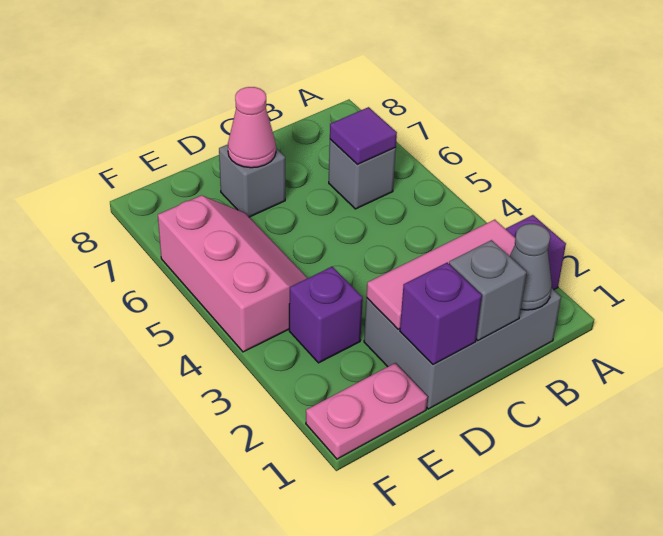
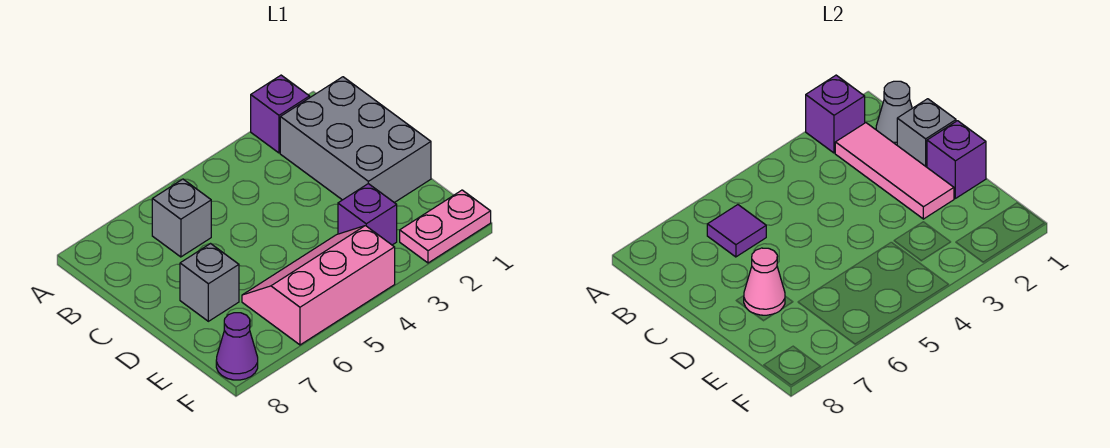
none -> purple 1x1 brick [806,75,865,153]
pink 1x2 plate [306,363,427,459] -> pink 1x2 plate turned to [400,190,491,263]
none -> purple 1x1 cone [216,313,258,380]

